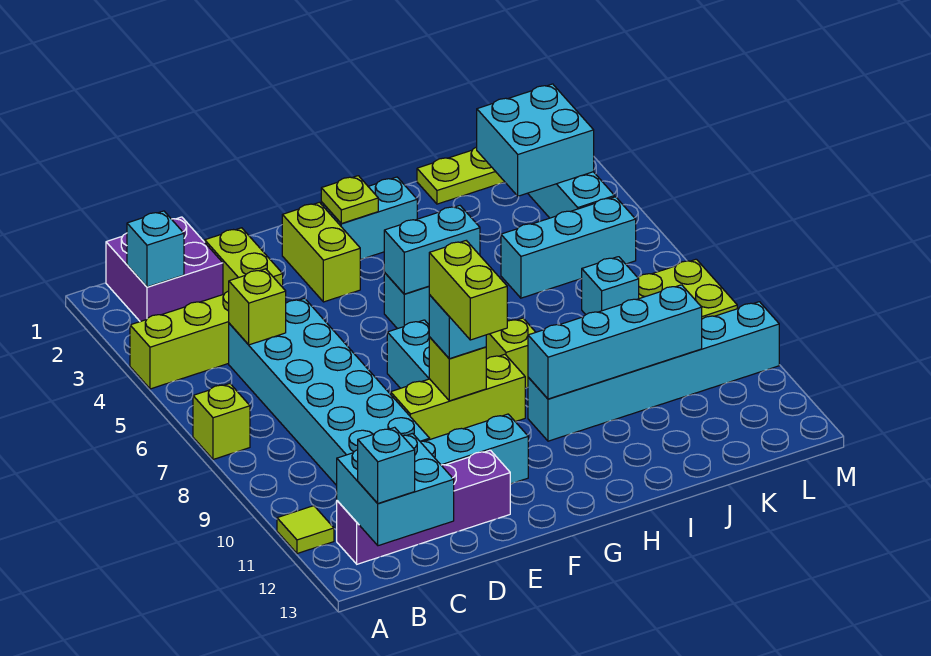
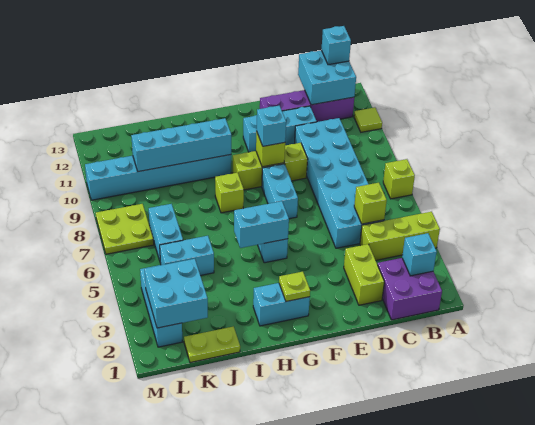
lime 1x2 brick [282,202,360,302] -> none
lime 1x2 brick [429,241,507,340] -> none
cyan 1x3 brick [501,197,636,298] -> cyan 1x2 brick [160,236,214,275]
cyan 1x1 brick [582,257,639,315] -> cyan 1x2 brick [149,204,183,261]

